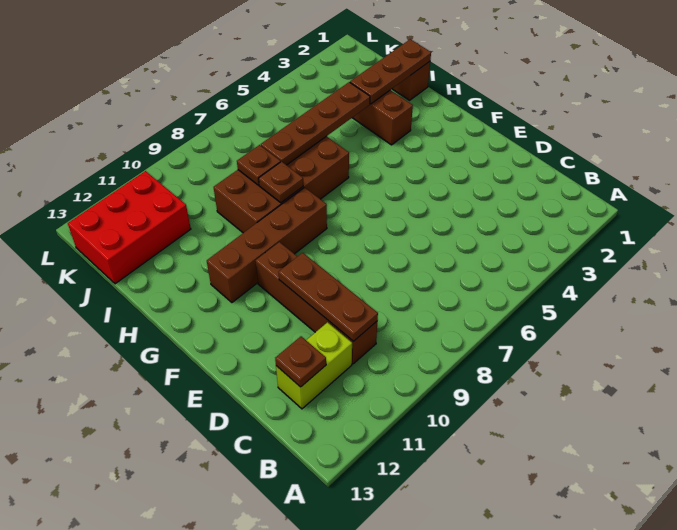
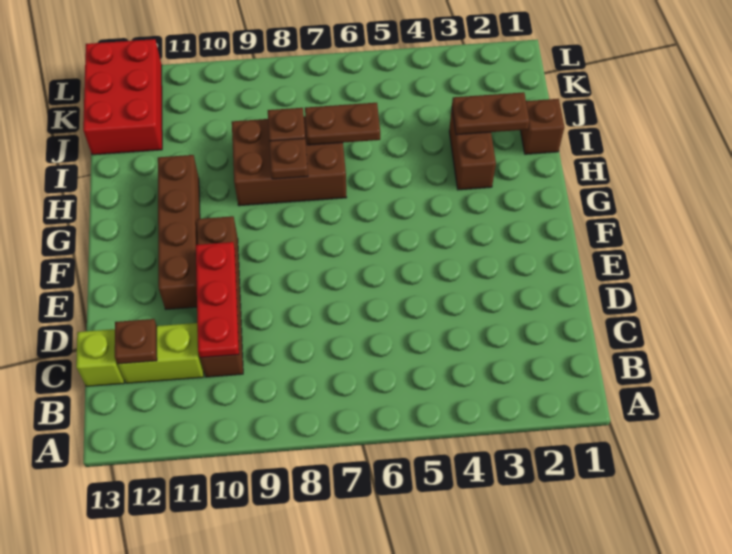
brown 1x3 plate [279,253,378,341] -> red 1x3 plate [196,242,239,358]
none -> lime 1x1 brick [76,329,124,386]
brown 1x4 brick [207,187,327,302] -> brown 1x4 brick turned to [158,155,200,309]
brown 2x4 brick [214,136,349,233] -> brown 2x3 brick [232,116,347,206]
brown 1x3 plate [350,39,431,104] -> brown 1x2 plate [452,92,529,135]
brown 1x4 plate [261,82,370,165] -> brown 1x2 plate [305,103,380,145]
red 2x3 brick [68,171,191,284] -> red 2x3 brick turned to [83,39,162,155]

